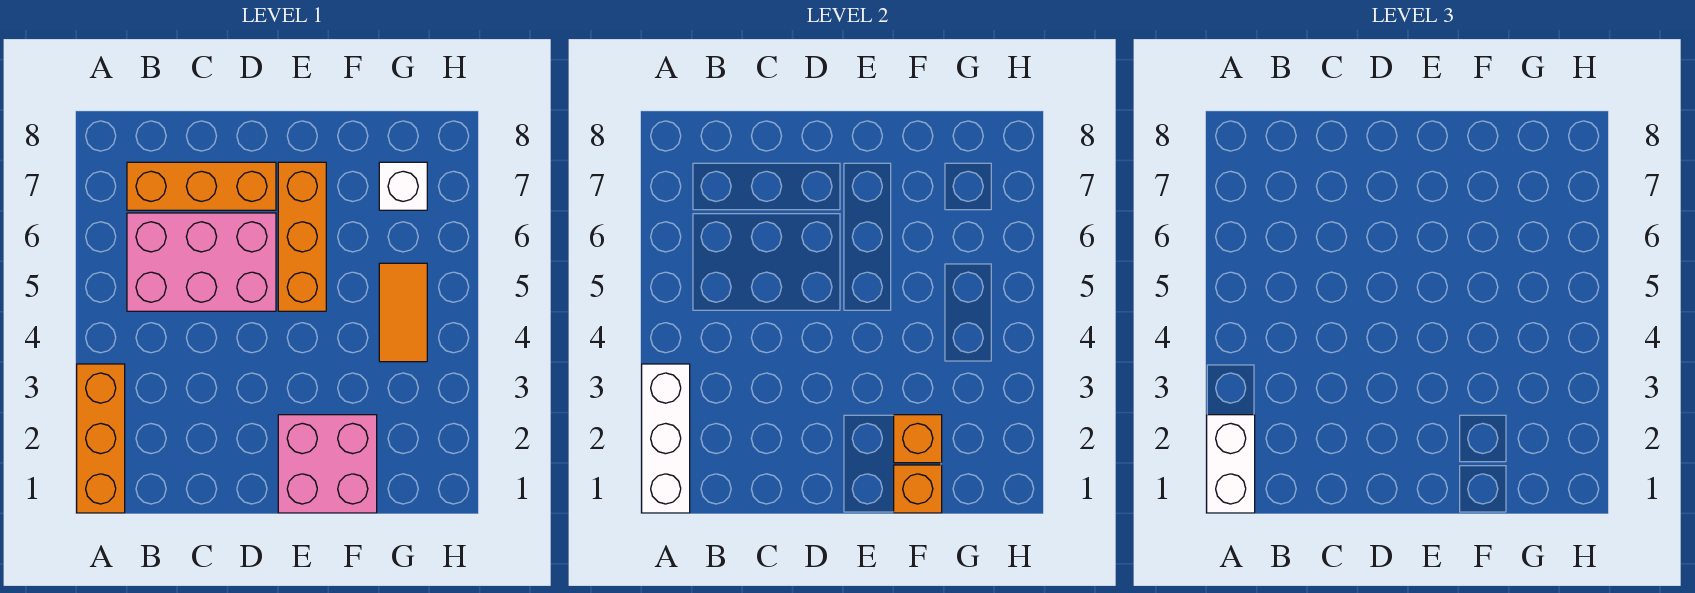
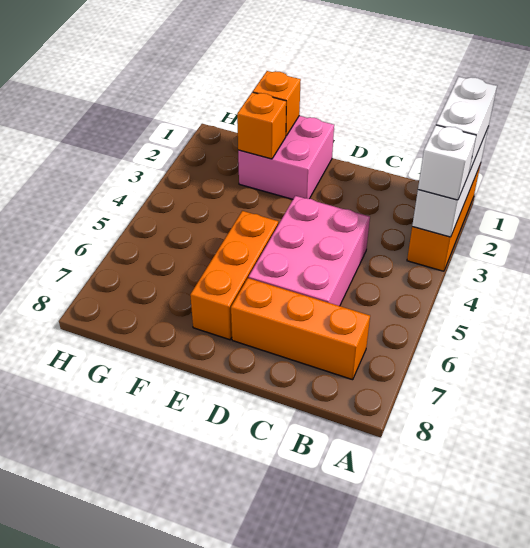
pink 2x3 brick [127,213,276,311] -> pink 2x3 brick turned to [249,196,370,306]
orange 1x2 tile [379,263,427,362] -> none
white 1x1 brick [379,162,427,210] -> white 1x1 brick moved to [418,125,476,200]

